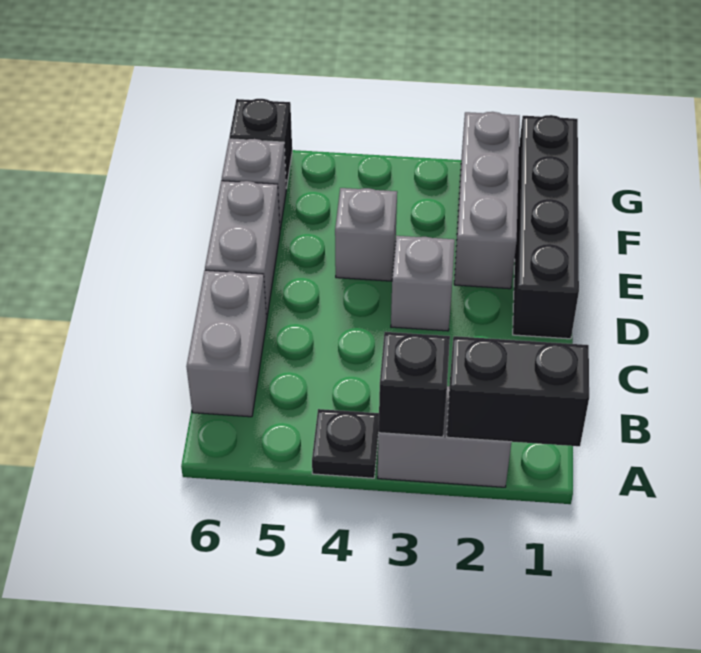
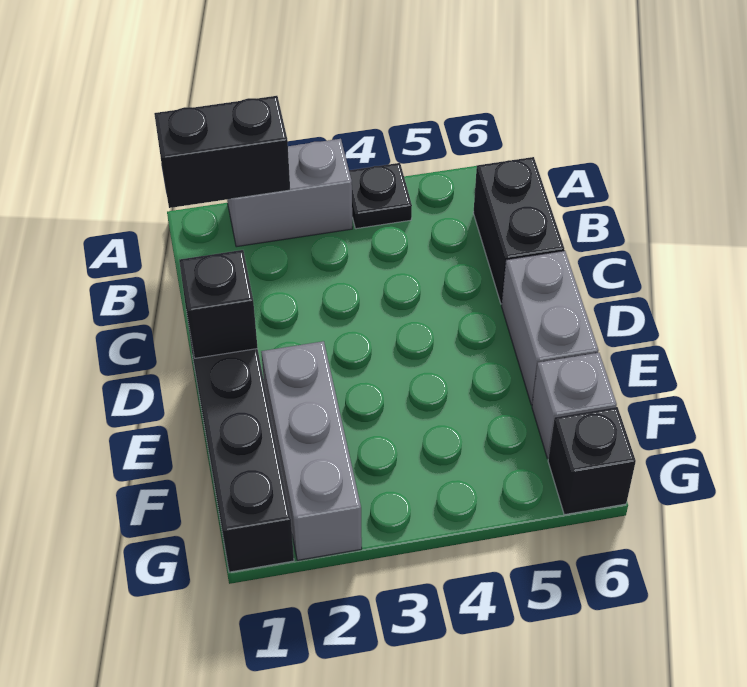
black 1x1 brick [379,332,450,437] -> black 1x1 brick moved to [179,250,258,359]
grey 1x2 brick [186,270,267,417] -> black 1x2 brick [473,157,564,304]
grey 1x1 brick [391,236,455,331] -> none
grey 1x1 brick [335,188,397,281] -> none

